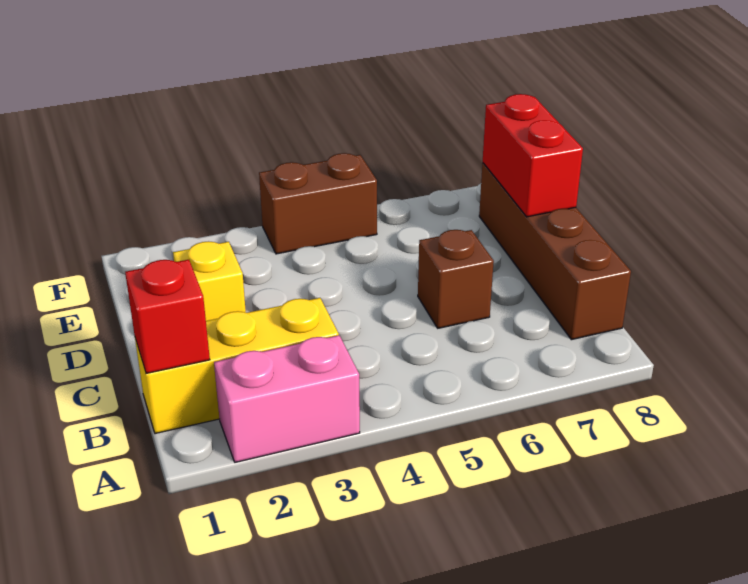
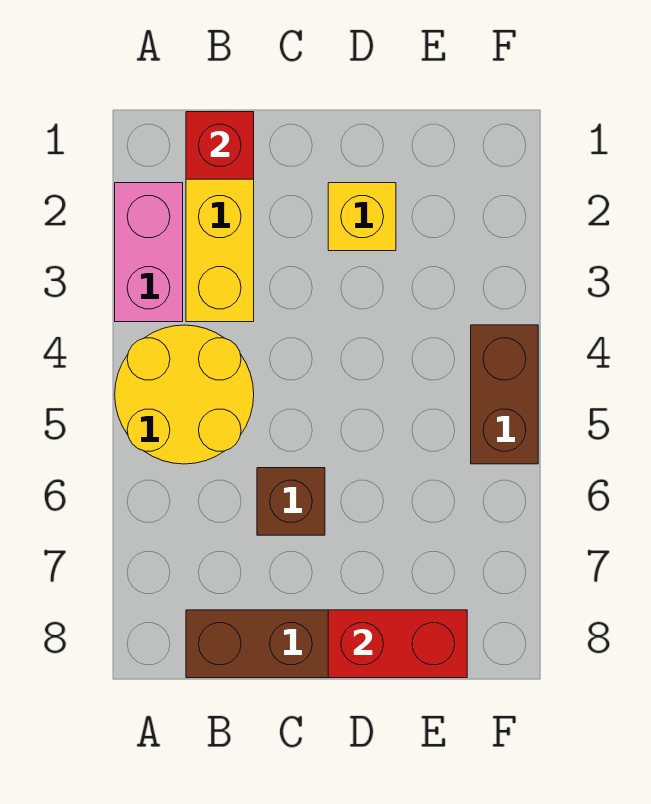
none -> yellow 2x2 round brick [115,325,254,464]

